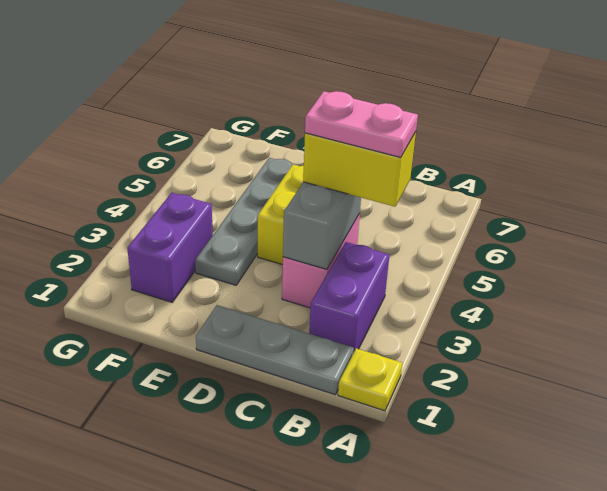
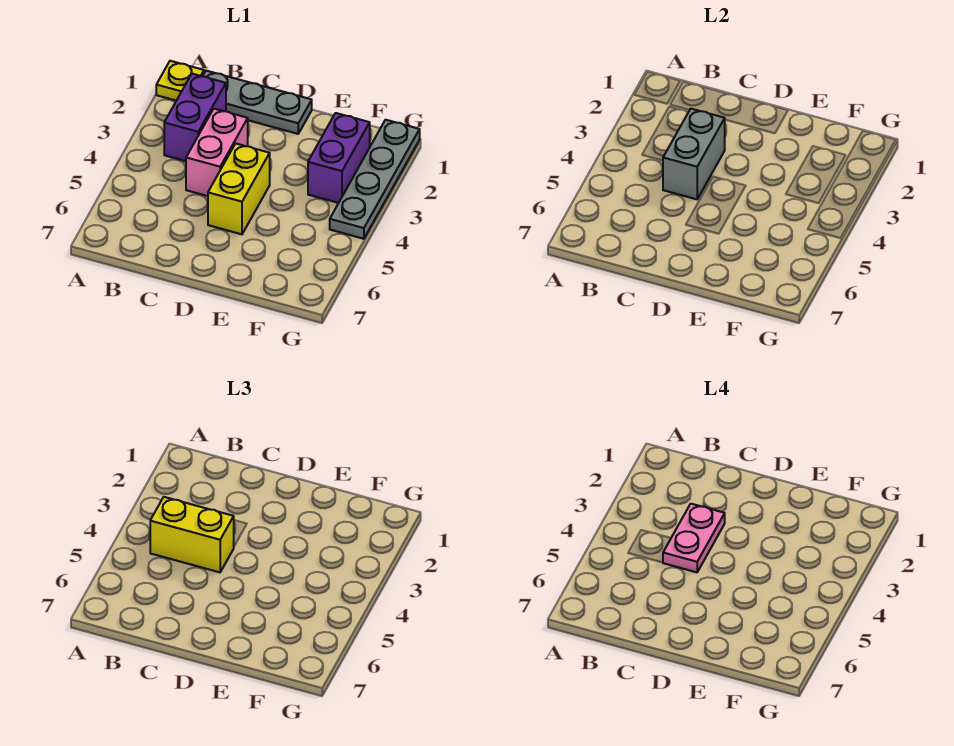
pink 1x2 plate [305,91,418,158] -> pink 1x2 plate turned to [663,504,725,572]
grey 1x4 plate [195,158,295,285] -> grey 1x4 plate moved to [330,120,420,239]

